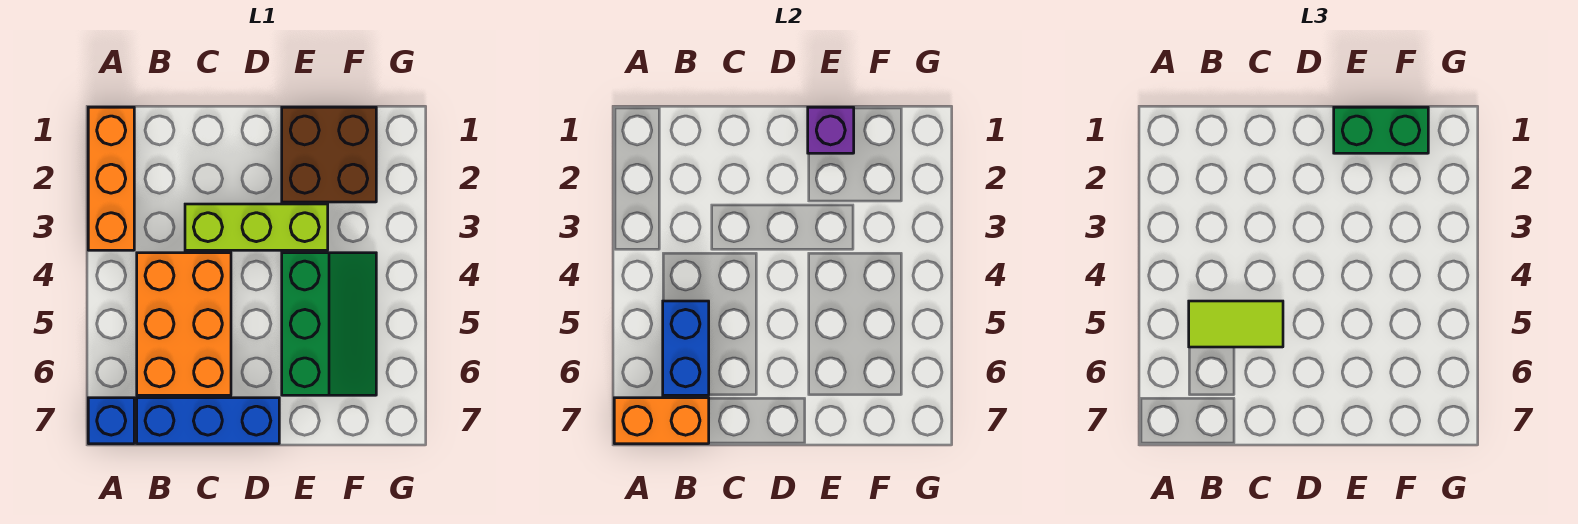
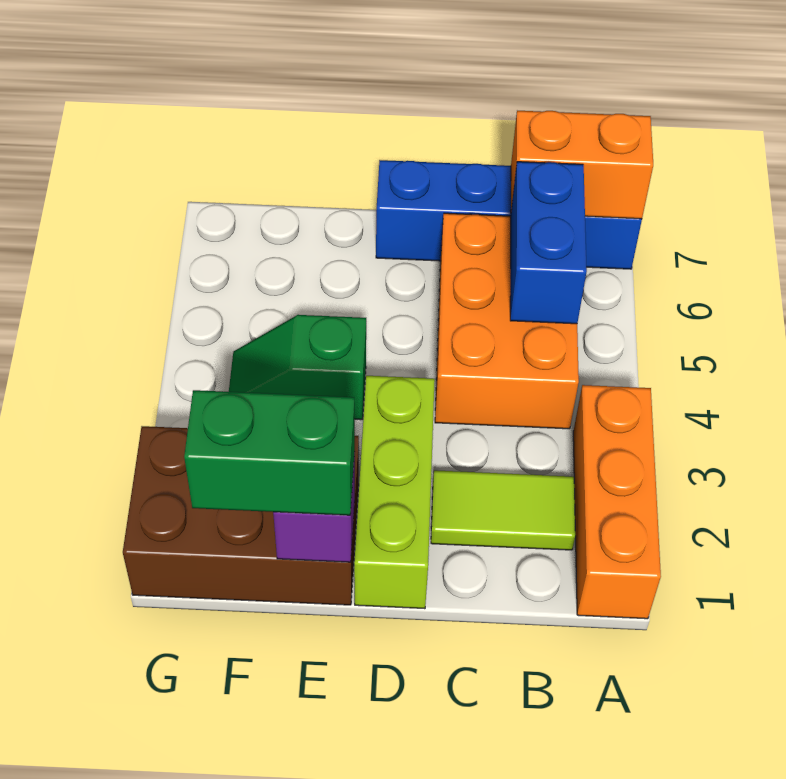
lime 1x2 tile [1189,301,1283,347] -> lime 1x2 tile moved to [431,470,575,550]
lime 1x3 brick [185,204,328,250] -> lime 1x3 brick turned to [354,376,435,609]
brown 2x2 brick [282,107,376,202] -> brown 2x3 brick [123,426,359,605]
green 2x3 slope [282,253,376,395] -> green 1x2 slope [229,315,366,420]

